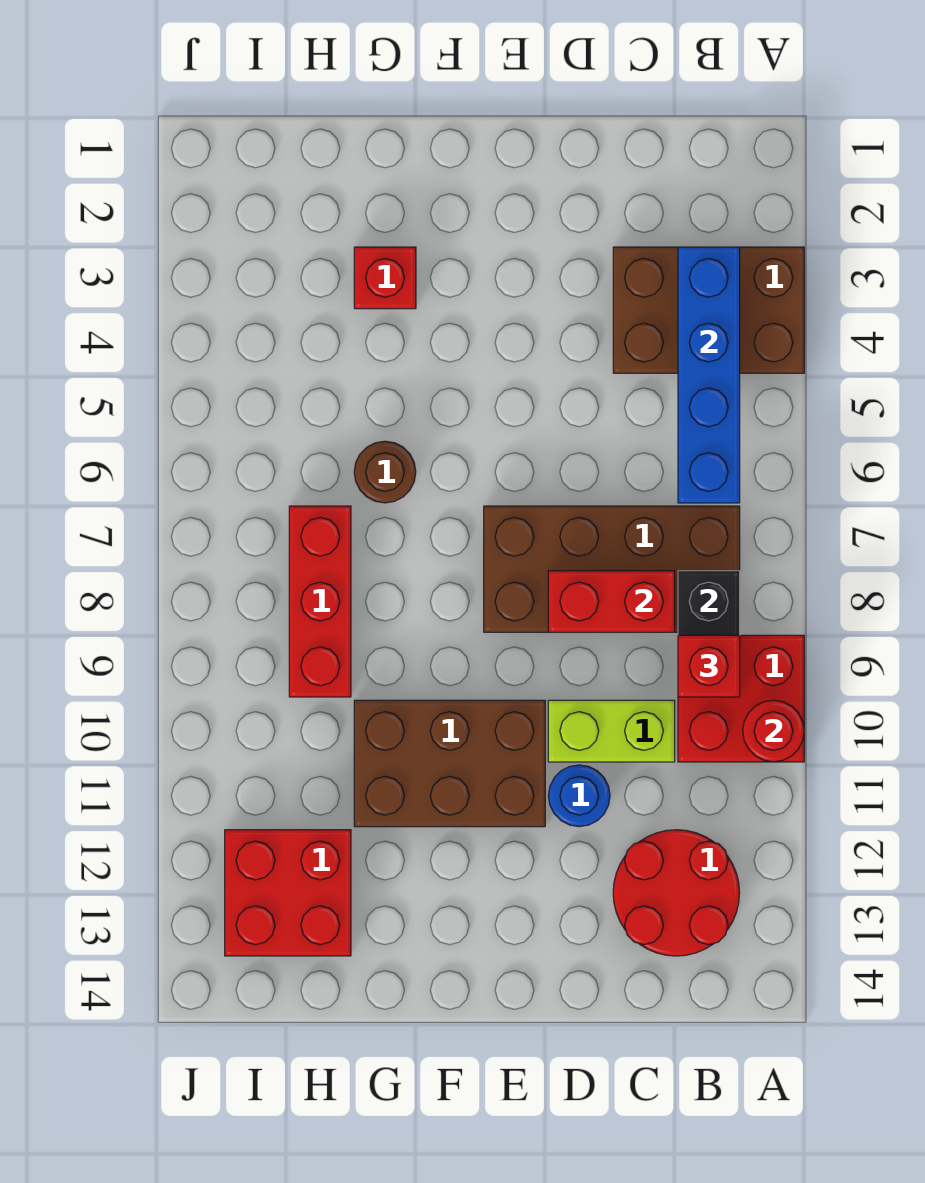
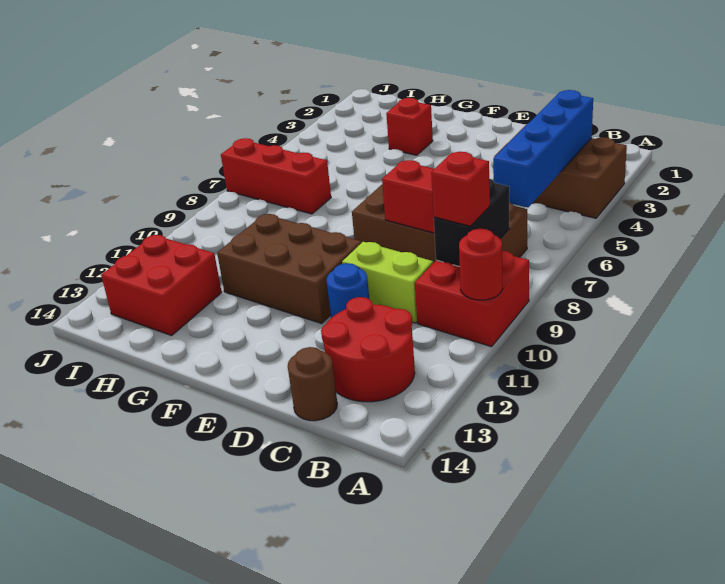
brown 1x1 round brick [354,441,416,503] -> brown 1x1 round brick moved to [288,347,337,421]
red 1x3 brick [289,506,351,697] -> red 1x3 brick turned to [221,138,331,214]

